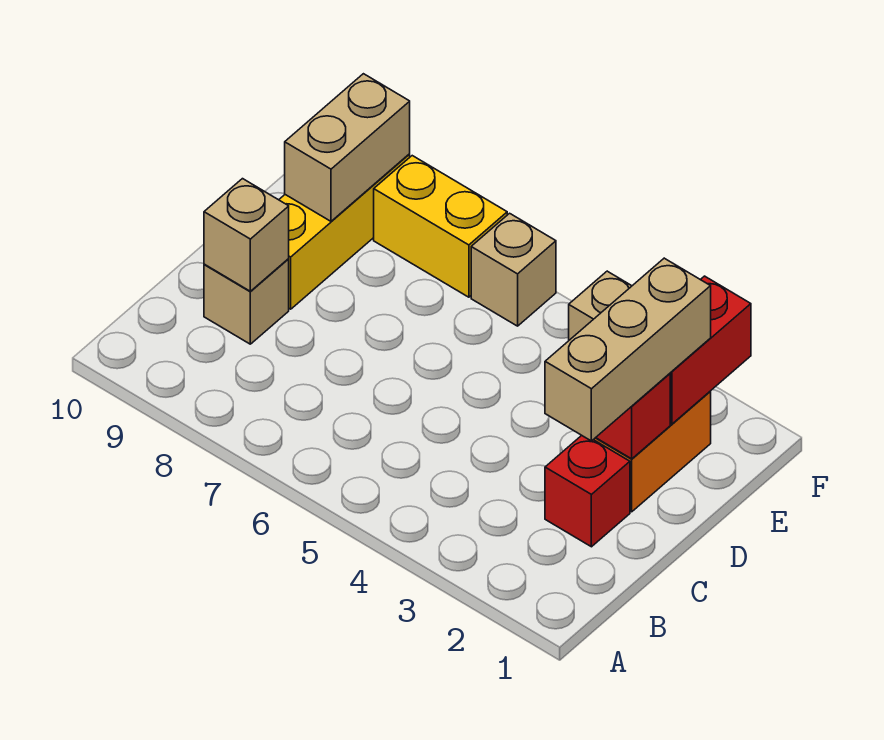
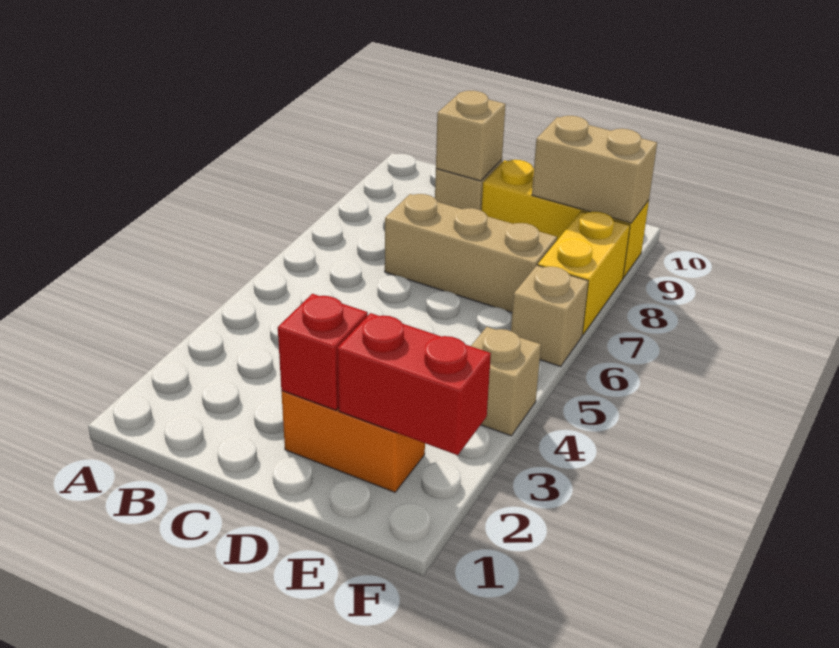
red 1x1 brick [545,435,630,547] -> none
tan 1x3 brick [545,258,711,441] -> tan 1x3 brick moved to [385,194,557,313]

